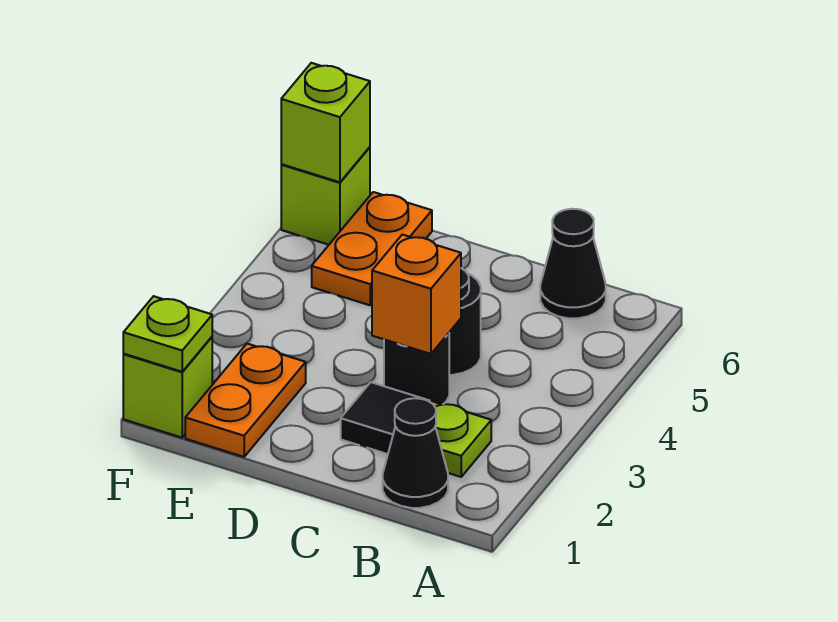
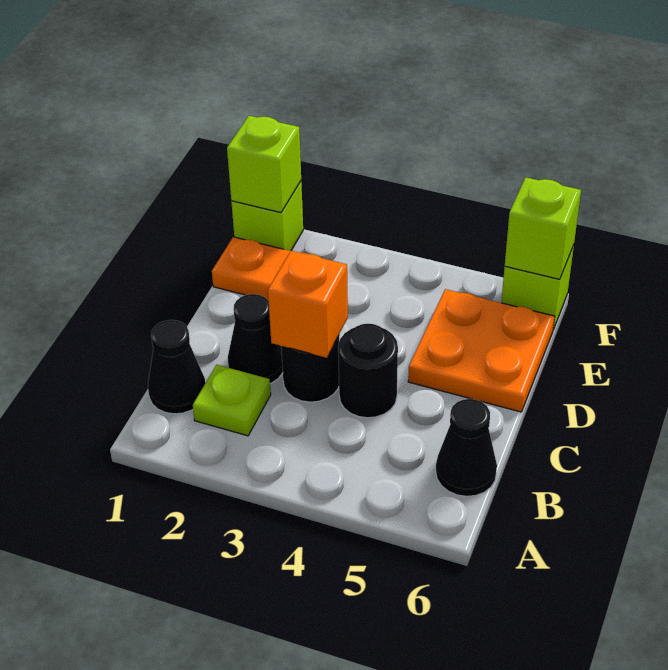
black 1x1 tile [341,382,430,454] -> black 1x1 cone [228,294,283,384]
orange 1x2 plate [312,192,432,305] -> orange 2x2 plate [408,289,555,412]
lime 1x1 plate [123,296,212,372] -> lime 1x1 brick [227,116,301,213]

